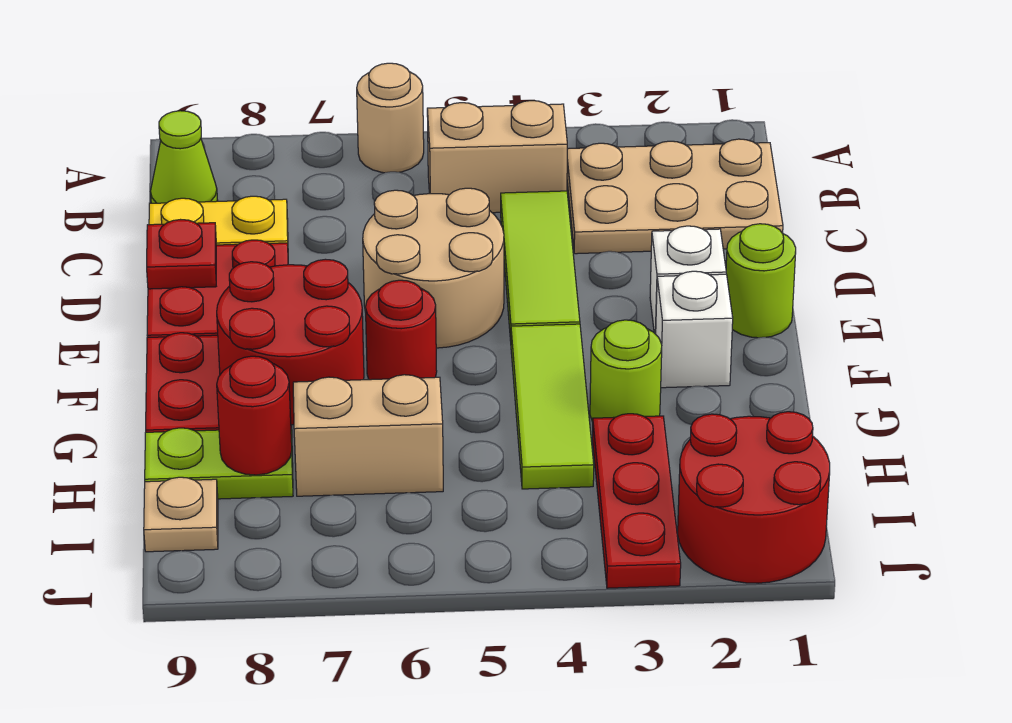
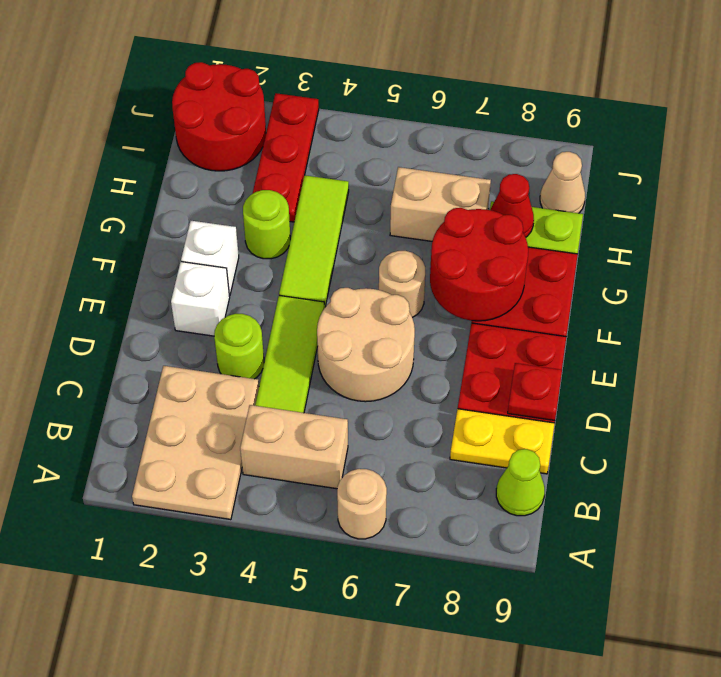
tan 2x3 plate [567,139,783,254] -> tan 2x3 plate turned to [132,366,259,520]
lime 1x1 round brick [726,224,796,338] -> lime 1x1 round brick moved to [214,314,264,379]
red 1x1 round brick [366,280,437,380] -> tan 1x1 round brick [379,251,425,318]
red 1x1 round brick [217,356,292,475] -> red 1x1 cone [490,174,534,237]
tan 1x1 plate [144,477,218,552] -> tan 1x1 cone [540,152,585,213]

